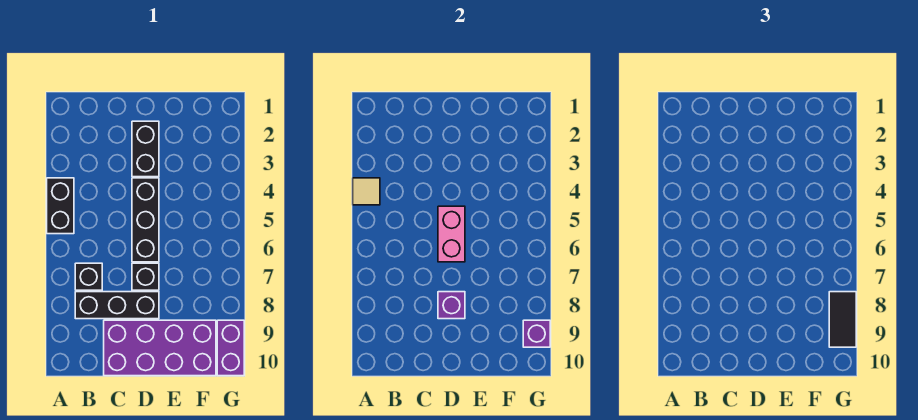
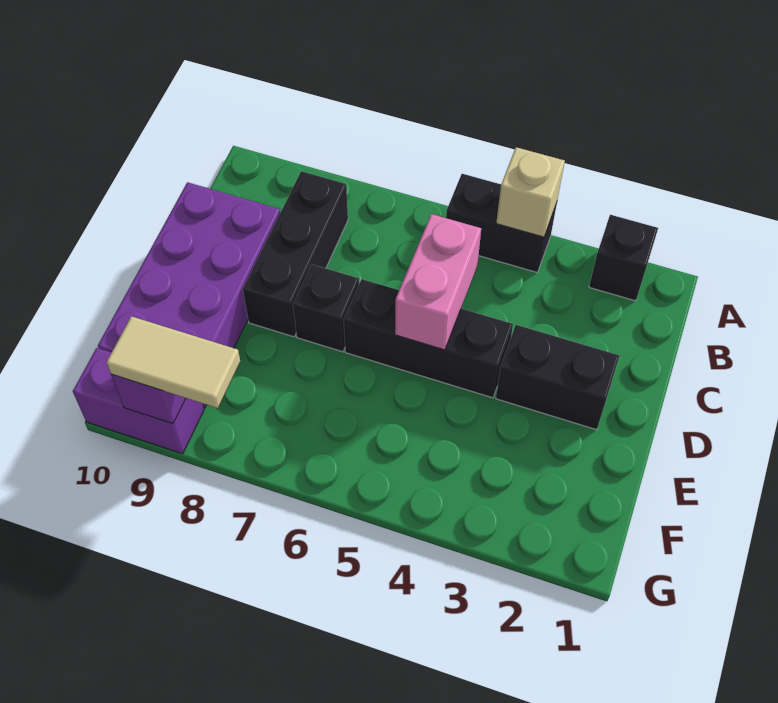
tan 1x1 tile [353,178,380,205] -> tan 1x1 brick [496,147,565,237]
black 1x1 brick [75,263,102,290] -> black 1x1 brick moved to [589,215,658,301]
pink 1x2 brick [438,206,465,262] -> pink 1x2 brick turned to [395,214,481,350]
purple 1x1 brick [438,292,465,319] -> none
black 1x2 tile [829,292,856,347] -> tan 1x2 tile [106,316,240,408]

